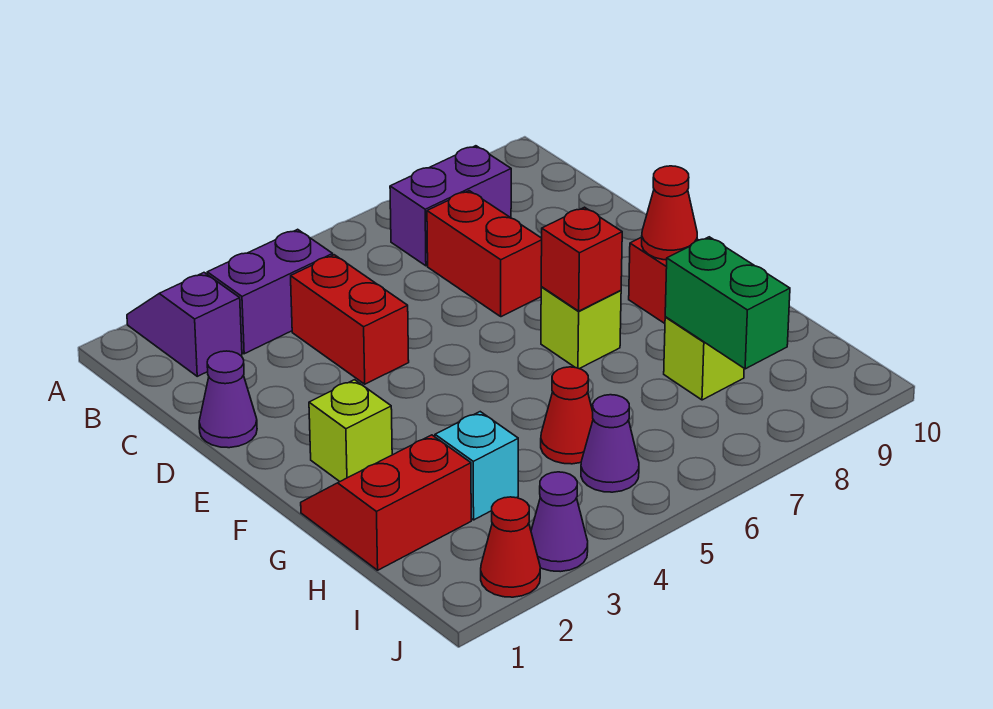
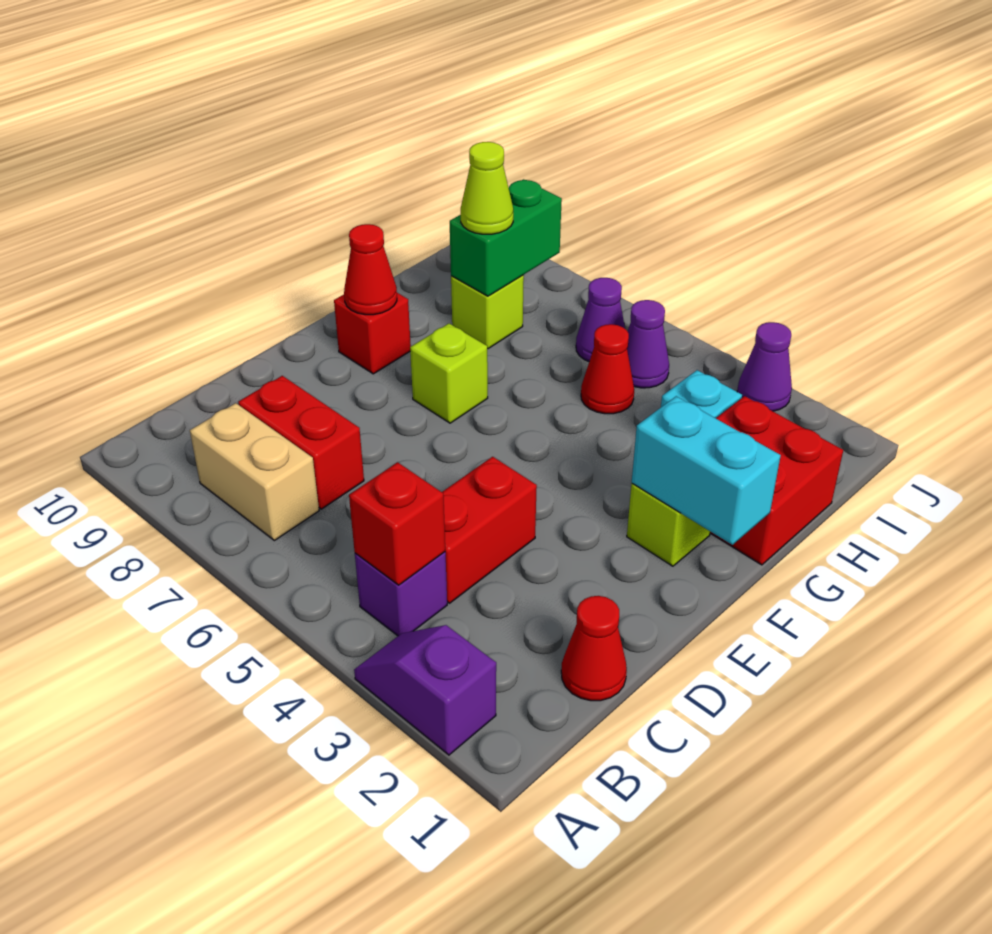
purple 1x2 slope [127,273,242,376] -> purple 1x2 slope turned to [354,625,496,755]
purple 1x2 brick [207,229,333,354] -> purple 1x1 brick [355,552,447,636]
purple 1x2 brick [390,146,511,266] -> tan 1x2 brick [190,403,319,541]
red 1x2 brick [427,191,542,317] -> red 1x2 brick turned to [238,376,364,509]
purple 1x1 cone [199,351,257,448] -> purple 1x1 cone moved to [576,278,625,361]
none -> cyan 1x2 brick [632,396,781,545]
red 1x1 brick [541,207,622,311] -> red 1x1 brick moved to [349,462,445,585]
red 2x2 slope [301,435,471,570] -> red 2x2 brick [710,396,843,565]
none -> lime 1x1 cone [461,142,513,234]
red 1x1 cone [481,497,540,597] -> red 1x1 cone moved to [561,596,627,701]

